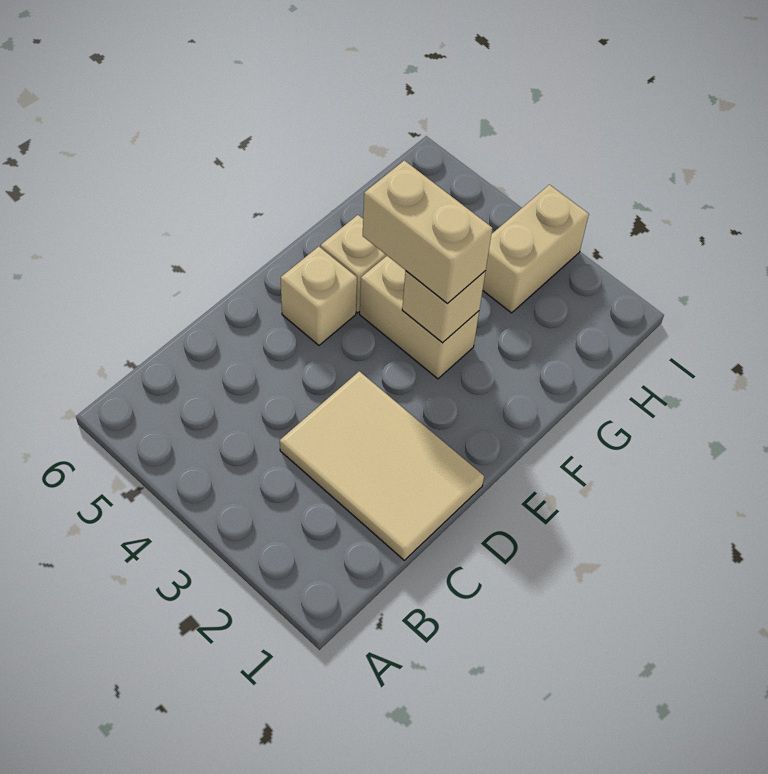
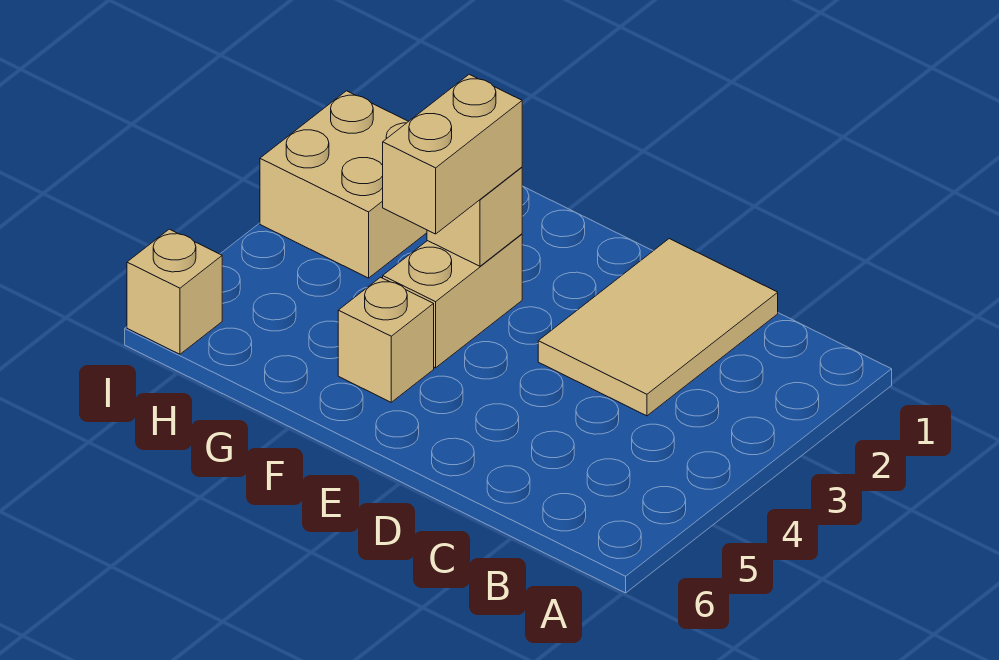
tan 1x1 brick [281,246,357,345] -> tan 1x1 brick moved to [127,229,222,354]
tan 1x2 brick [483,185,589,313] -> tan 2x2 brick [260,91,427,278]

